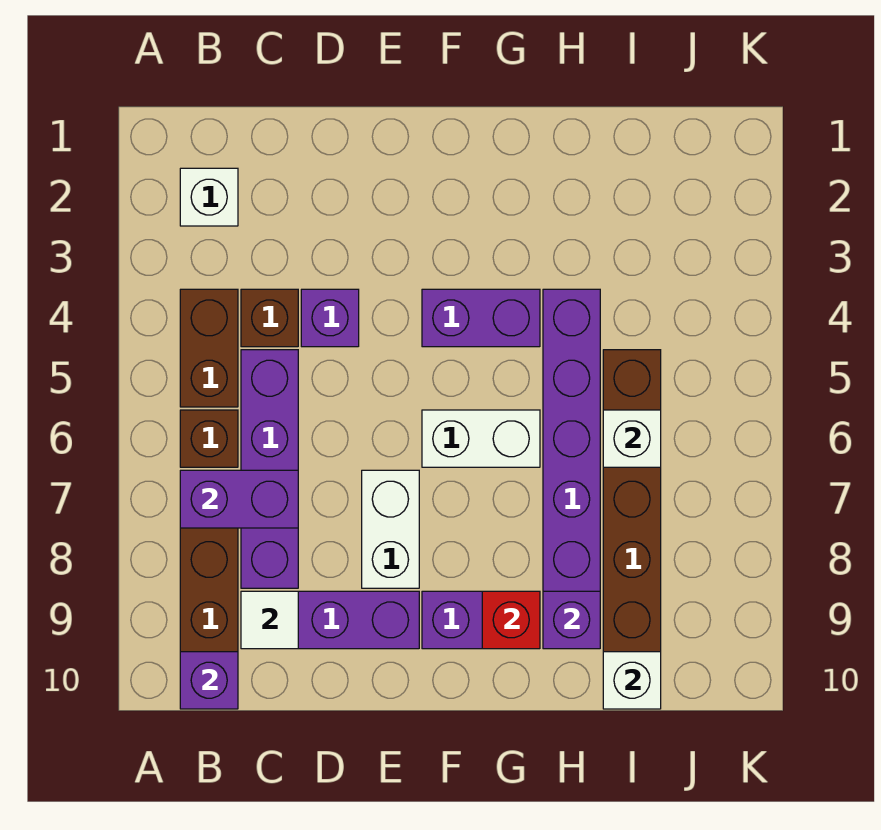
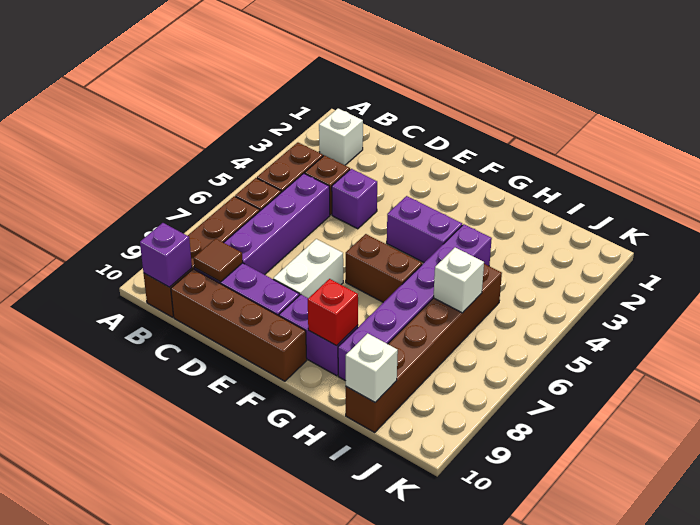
purple 1x2 brick [180,470,298,528] -> none
white 1x1 tile [241,591,298,649] -> brown 1x1 tile [194,239,243,282]
none -> brown 1x4 brick [171,269,307,381]
white 1x2 brick [422,410,540,467] -> brown 1x2 brick [346,234,422,302]
purple 1x1 brick [543,591,600,649] -> none

